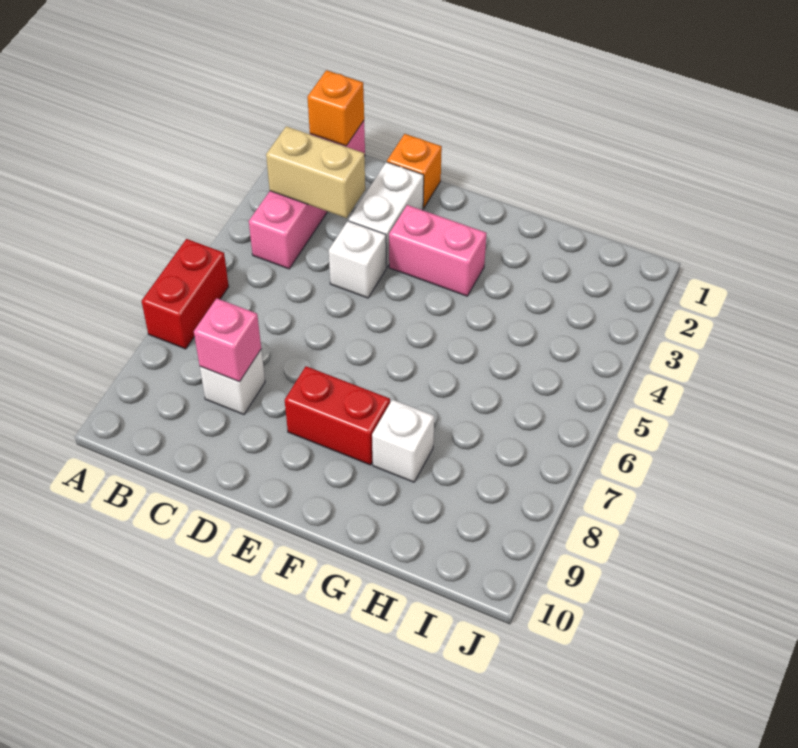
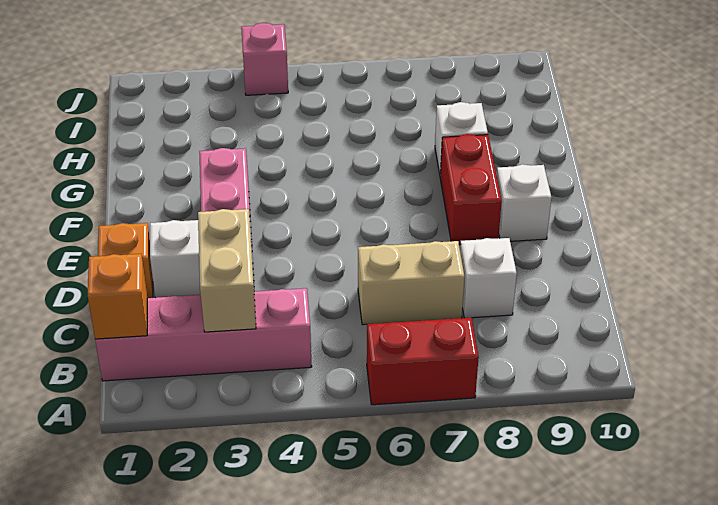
none -> tan 1x2 brick [358,241,465,325]
pink 1x1 brick [194,298,261,382] -> pink 1x1 brick moved to [241,23,288,95]
white 1x1 brick [329,221,386,298] -> white 1x1 brick moved to [497,164,552,241]

